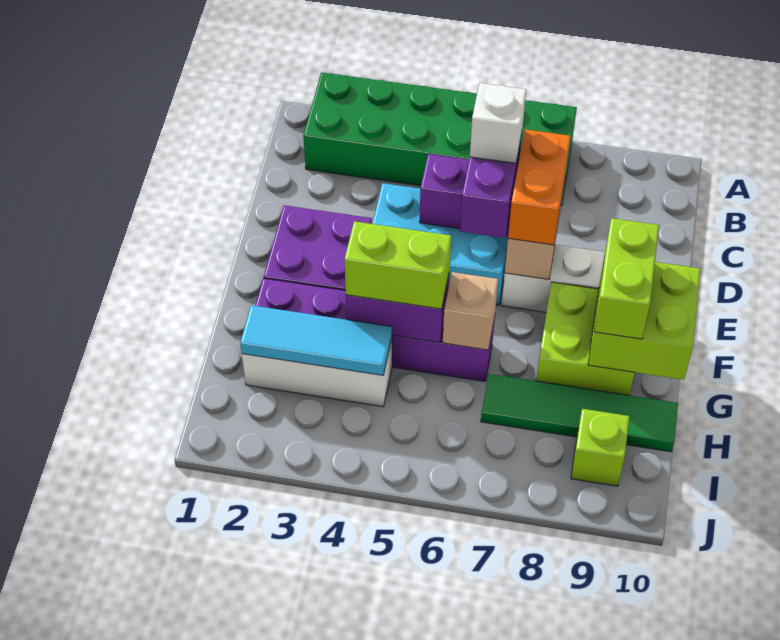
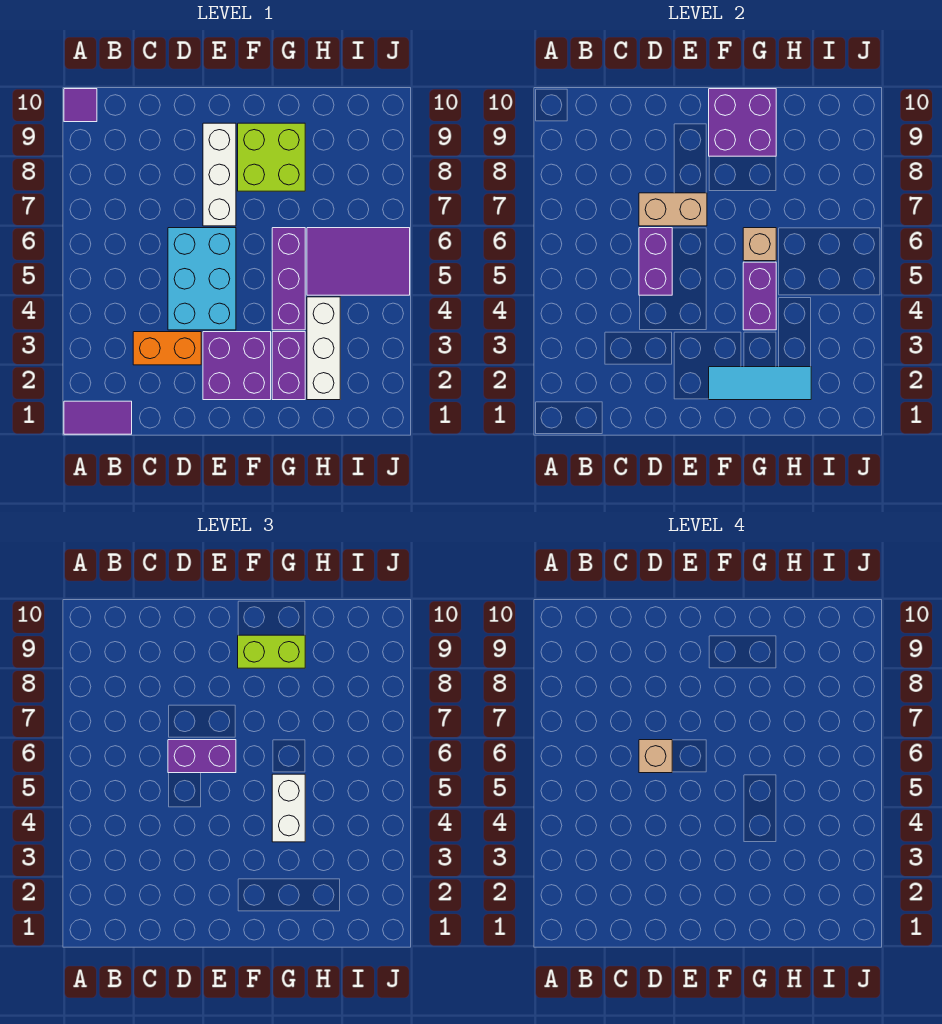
none -> purple 1x2 tile [64,401,132,434]
green 2x6 brick [303,72,577,206] -> none
none -> purple 1x1 tile [64,89,97,122]
white 1x1 brick [470,83,526,163] -> tan 1x1 brick [639,740,672,773]
orange 1x2 brick [508,129,571,245] -> orange 1x2 brick moved to [133,332,201,365]
lime 2x2 brick [588,262,700,380] -> purple 2x2 brick [709,89,776,156]
lime 1x2 brick [345,221,451,309] -> white 1x2 brick [272,774,305,842]
cyan 1x3 tile [240,305,392,376] -> cyan 1x3 tile turned to [709,367,811,400]
none -> purple 2x3 tile [307,228,410,295]
green 1x4 tile [481,374,678,452] -> none
lime 1x1 brick [571,409,630,486] -> none

